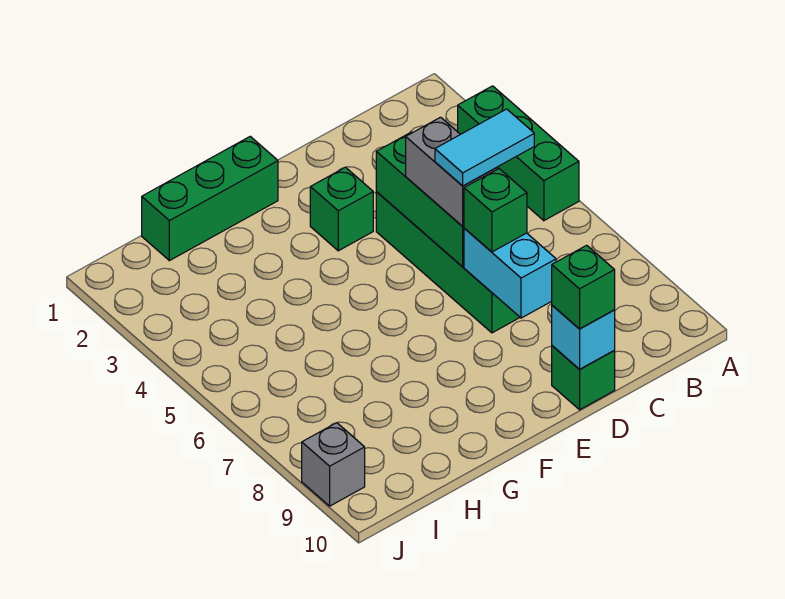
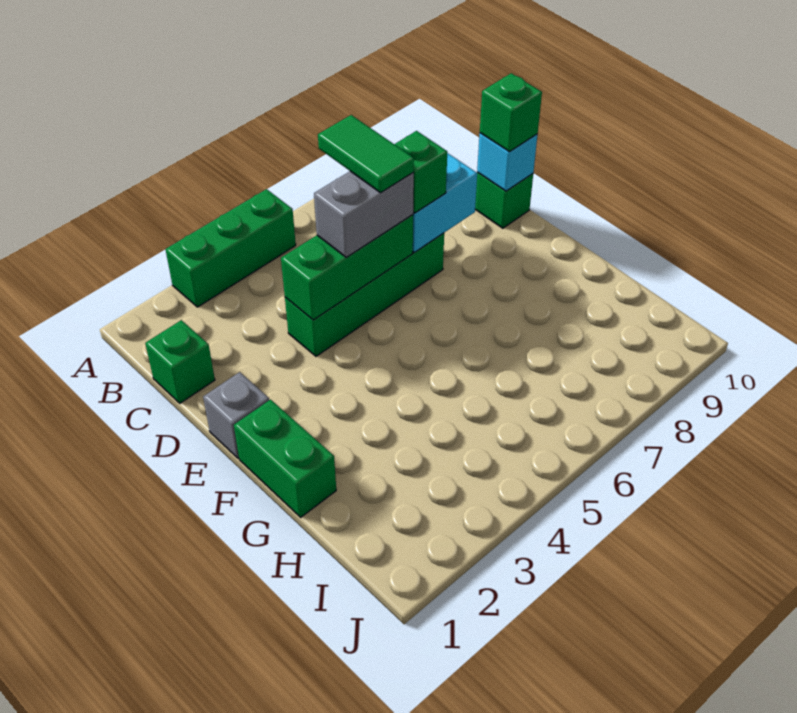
cyan 1x2 tile [435,109,534,186] -> green 1x2 tile [318,115,414,193]
green 1x1 brick [310,167,373,251] -> green 1x1 brick moved to [145,320,215,403]
green 1x3 brick [142,136,278,261] -> green 1x2 brick [234,400,336,517]
grey 1x1 brick [302,423,365,506] -> grey 1x1 brick moved to [203,372,269,458]

